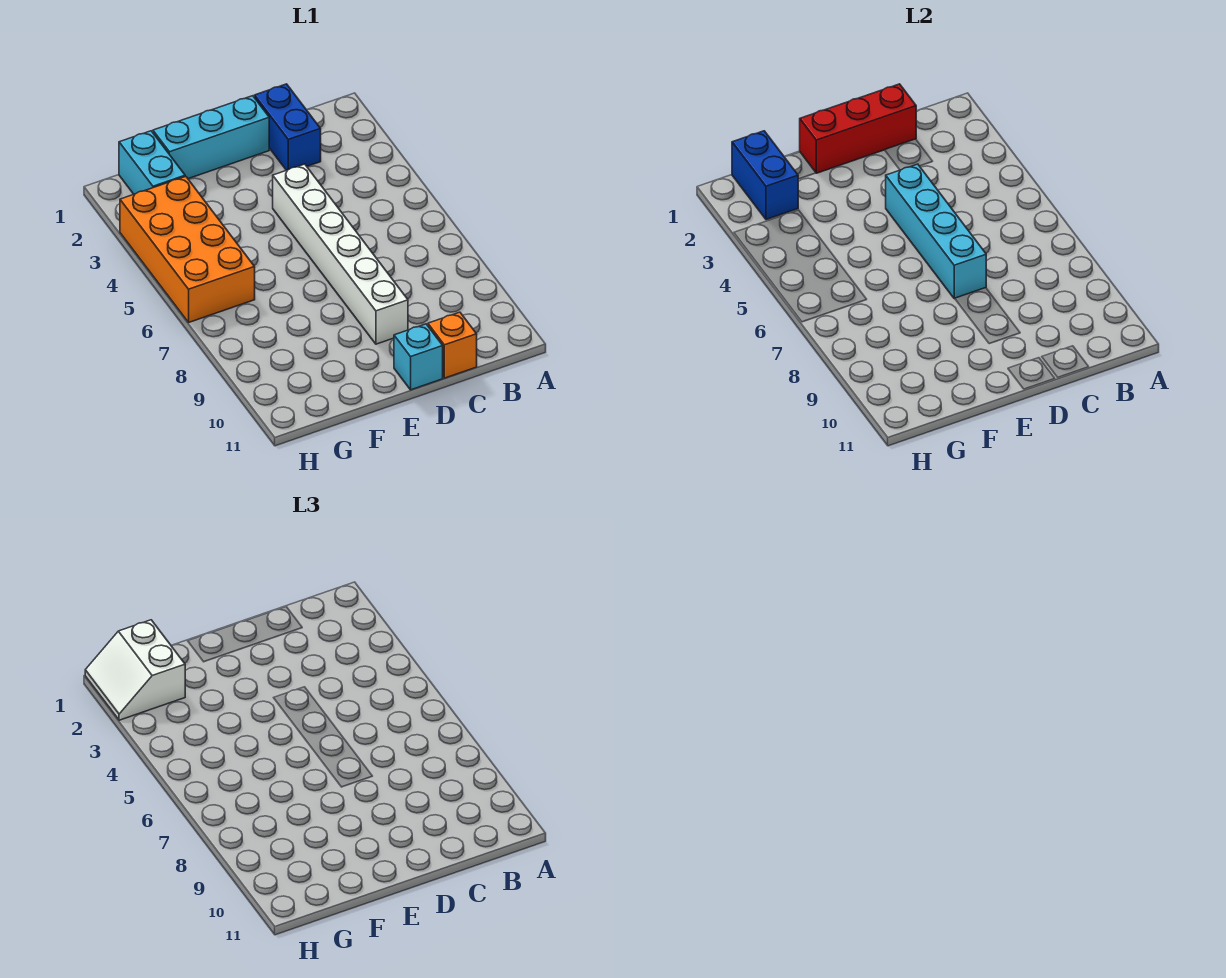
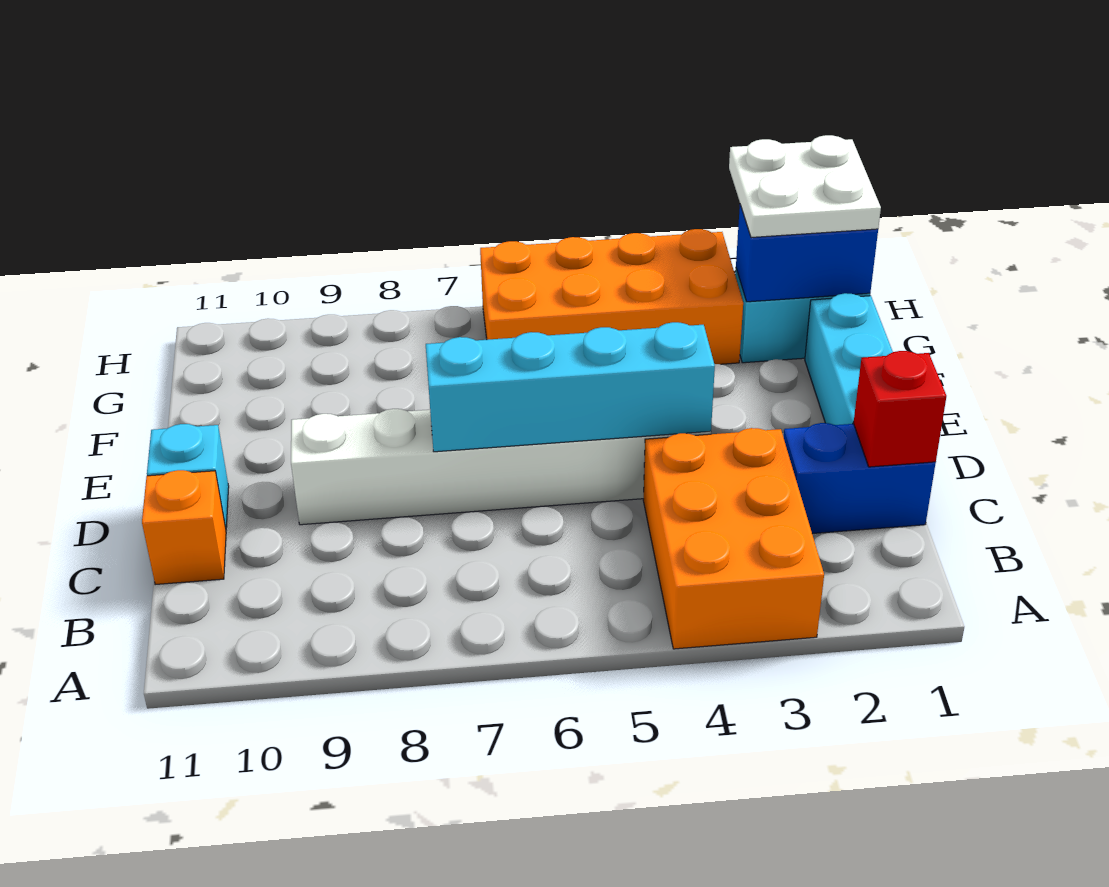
none -> orange 2x3 brick [643,428,824,649]
red 1x3 brick [800,84,916,173] -> red 1x1 brick [853,351,946,467]
white 2x2 slope [85,620,185,720] -> white 2x2 plate [729,135,881,237]

